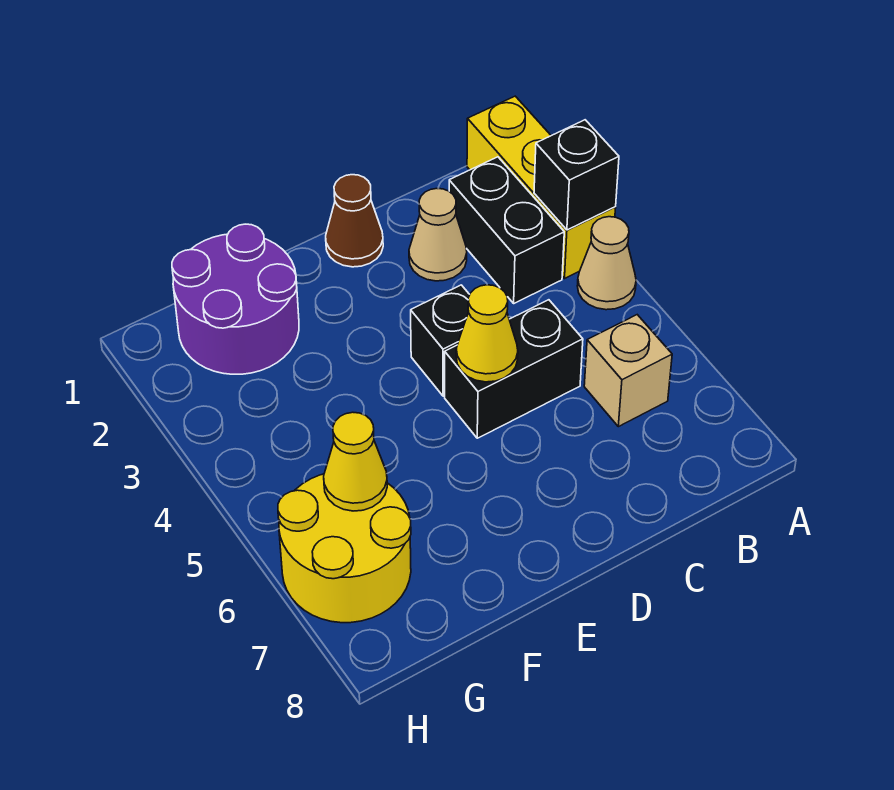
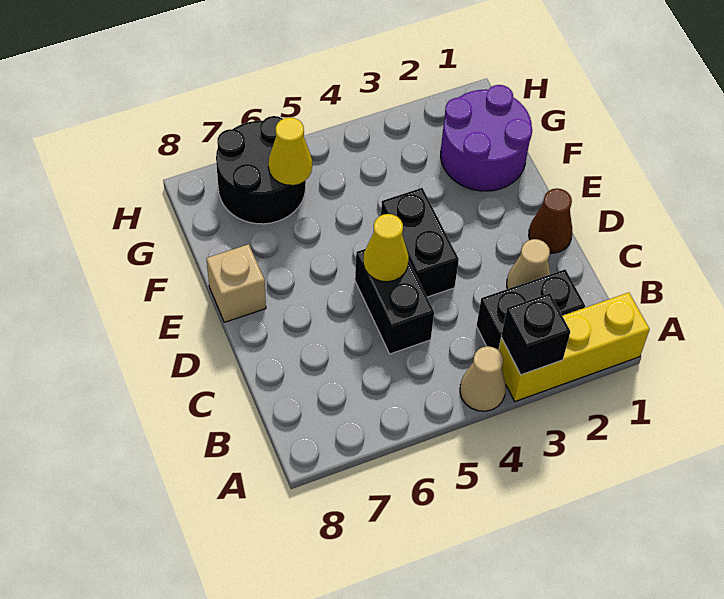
tan 1x1 brick [584,315,672,427] -> tan 1x1 brick moved to [206,244,266,322]
black 1x1 brick [411,285,470,396] -> black 1x2 brick [381,188,459,297]
yellow 2x2 round brick [278,474,411,623] -> black 2x2 round brick [216,116,306,224]

